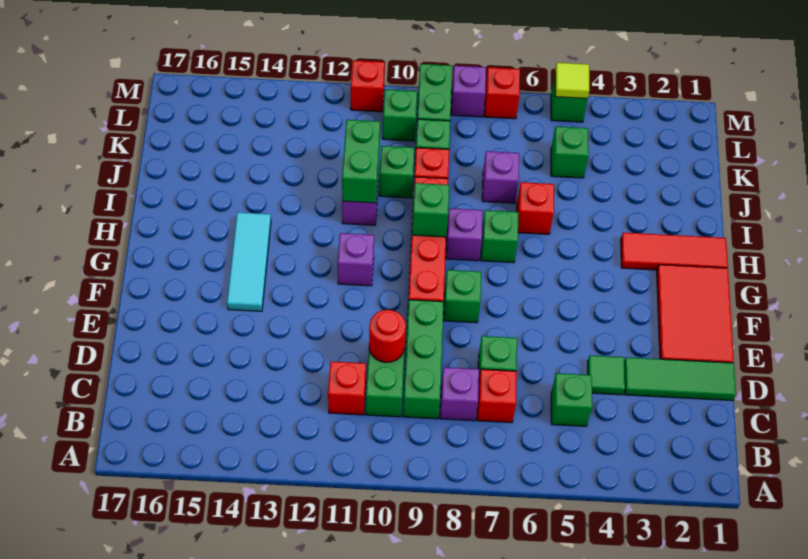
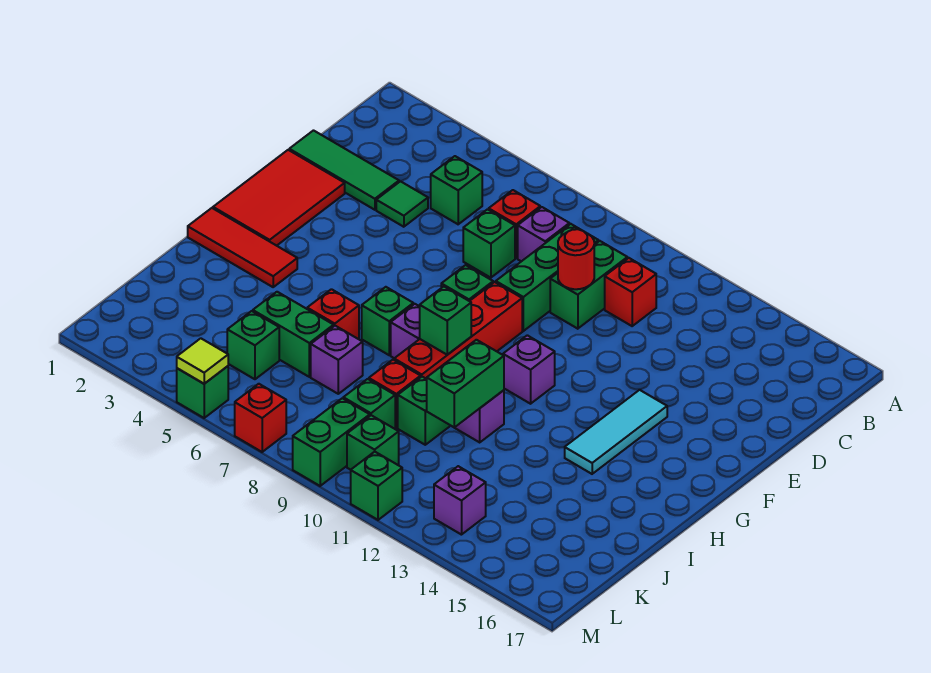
none -> green 1x2 brick [253,292,334,377]
purple 1x1 brick [451,66,486,117] -> purple 1x1 brick moved to [434,466,486,535]
red 1x1 brick [351,60,385,112] -> green 1x1 brick [351,452,402,520]

